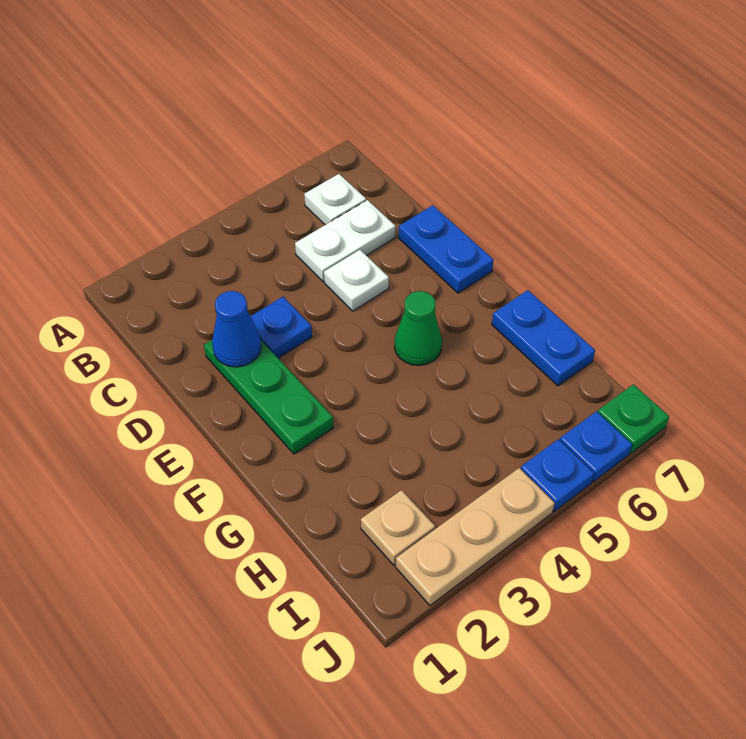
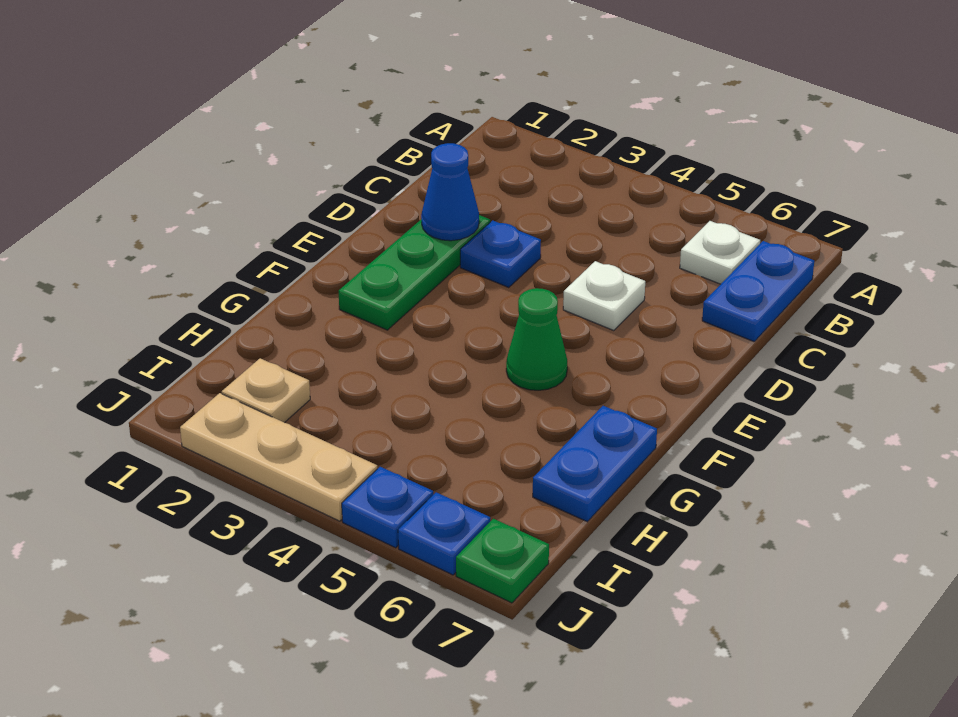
white 1x2 plate [295,200,395,282] -> none
blue 1x2 plate [398,205,493,293] -> blue 1x2 plate moved to [702,241,814,342]

